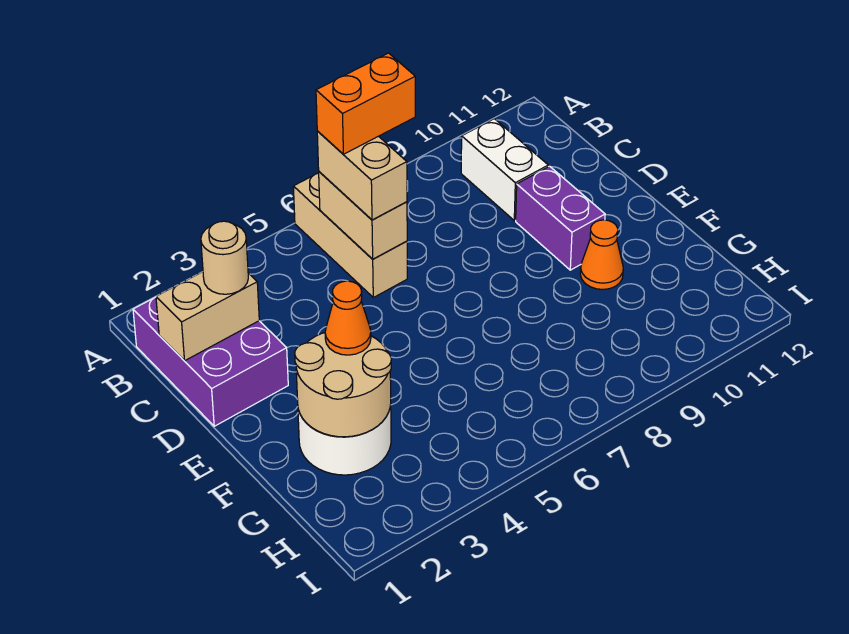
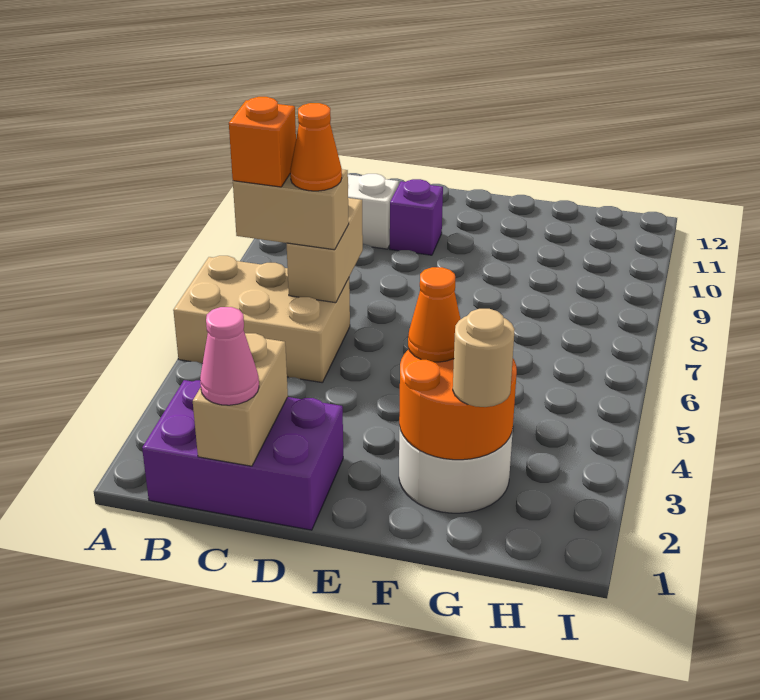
tan 1x3 brick [293,173,407,297] -> tan 2x3 brick [173,256,350,383]
tan 1x2 brick [319,172,407,259] -> tan 1x2 brick turned to [287,198,363,303]
orange 1x2 brick [316,53,415,154] -> orange 1x1 brick [229,97,296,187]
none -> pink 1x1 cone [200,307,259,405]
tan 1x1 round brick [201,221,248,294] -> tan 1x1 round brick moved to [453,309,515,407]
purple 1x2 brick [516,166,605,270] -> purple 1x1 brick [390,179,443,255]
tan 2x2 round brick [295,333,391,437] -> orange 2x2 round brick [399,349,517,460]
orange 1x1 cone [580,220,623,289] -> orange 1x1 cone moved to [290,103,342,191]

